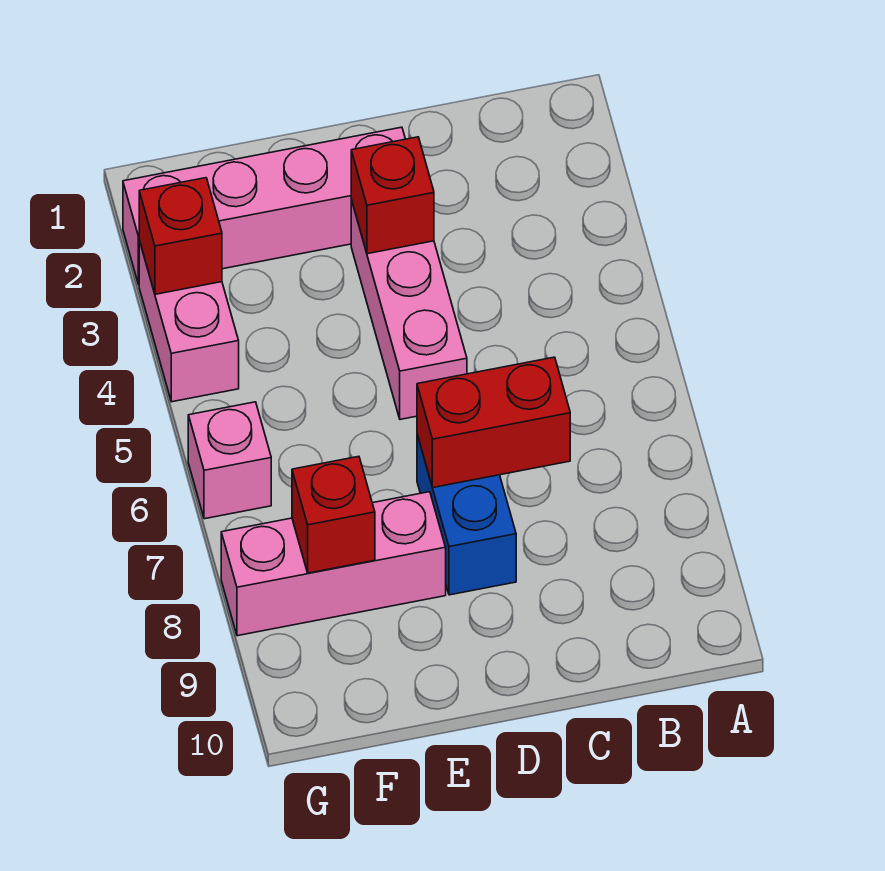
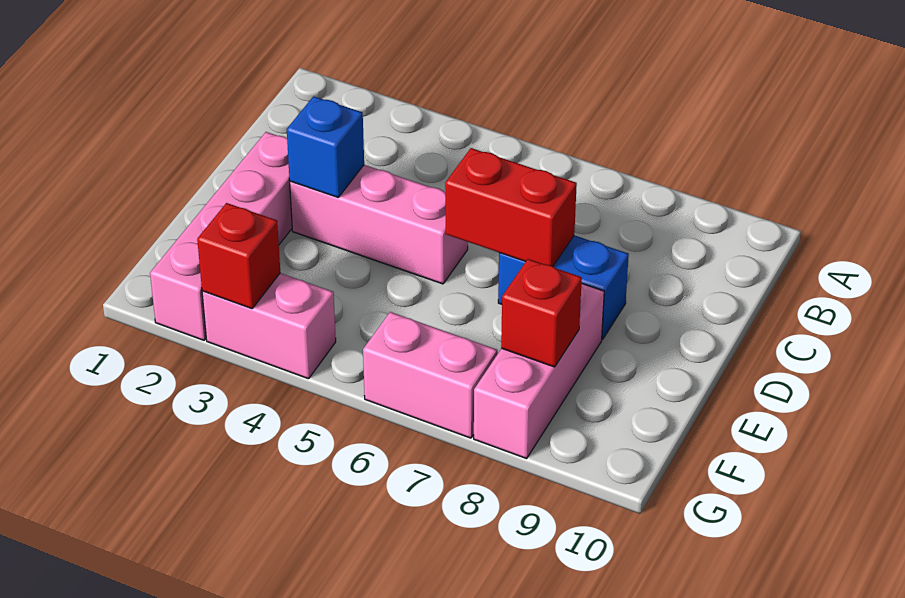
red 1x2 brick [417,357,570,488] -> red 1x2 brick turned to [445,148,577,266]
red 1x1 brick [351,137,434,254] -> blue 1x1 brick [287,96,364,197]
pink 1x1 brick [188,402,271,519] -> pink 1x2 brick [363,312,497,438]

